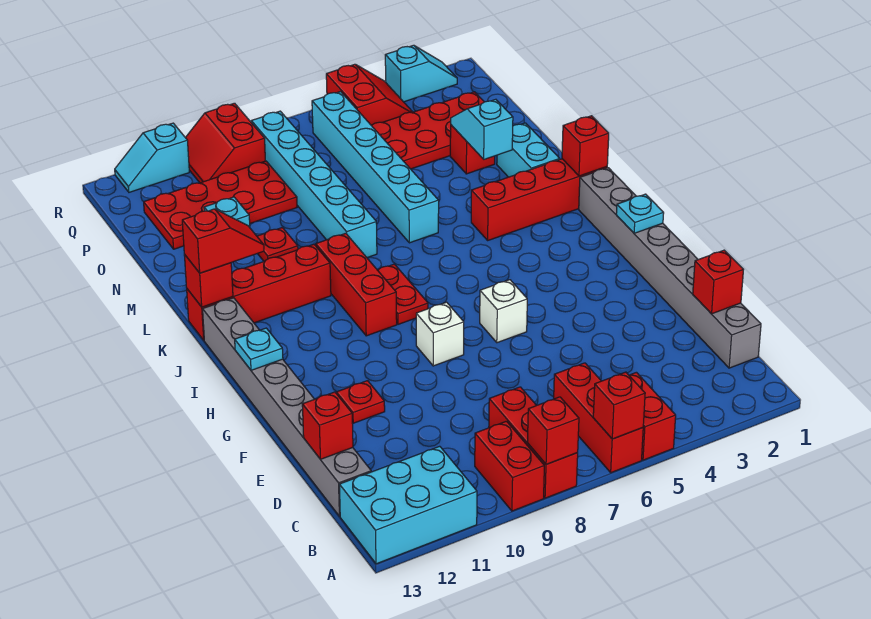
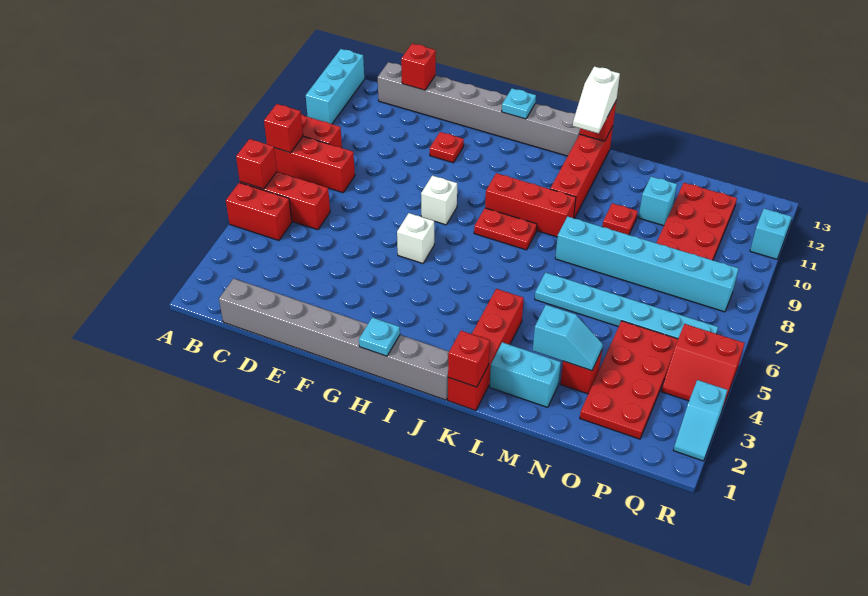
cyan 2x3 brick [339,446,477,564] -> cyan 1x3 brick [306,49,364,124]
red 1x1 brick [693,250,743,314] -> none
red 1x2 slope [182,209,264,273] -> white 1x2 slope [573,66,620,133]
cyan 1x6 brick [312,92,439,243] -> cyan 1x6 plate [535,272,718,339]
red 2x2 slope [185,103,265,183] -> none

